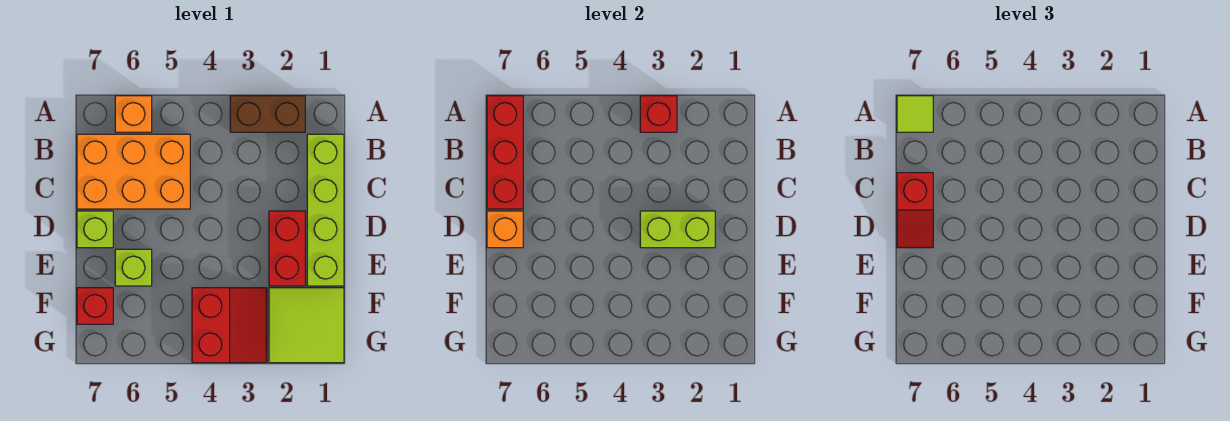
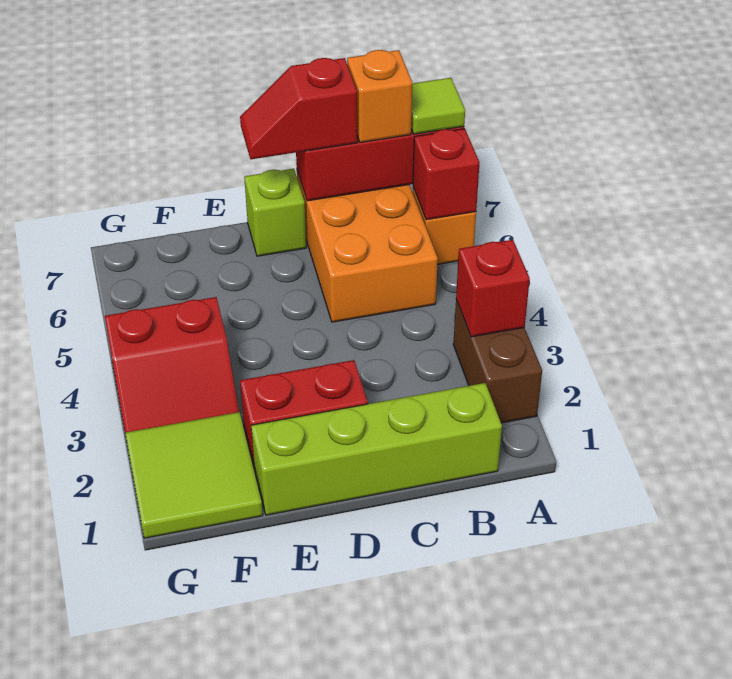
lime 1x2 brick [640,211,715,248] -> none
orange 1x1 brick [487,211,523,248] -> orange 1x1 brick moved to [347,50,412,143]
lime 1x1 brick [115,249,152,286] -> none
red 1x1 brick [77,288,113,324] -> red 1x1 brick moved to [413,129,480,220]

